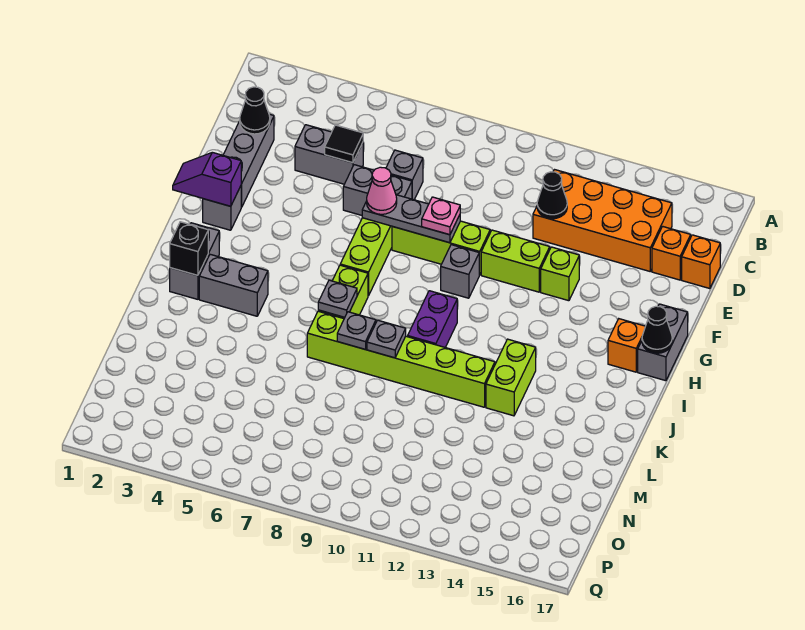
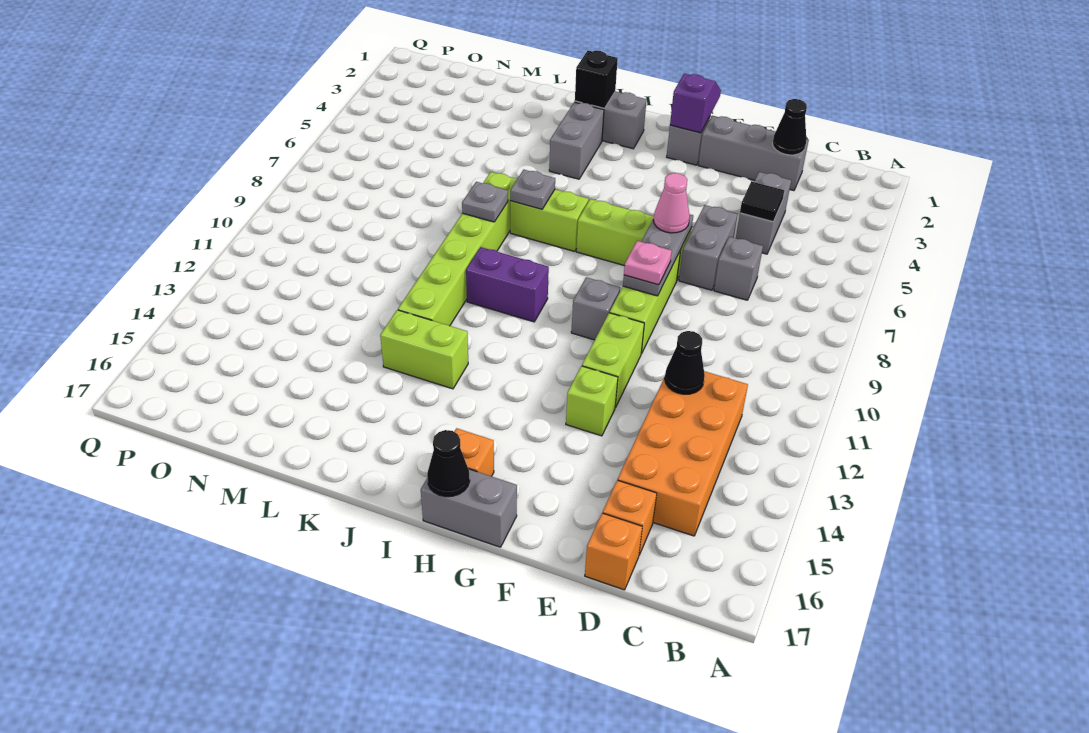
grey 1x1 plate [367,320,406,358] -> none

